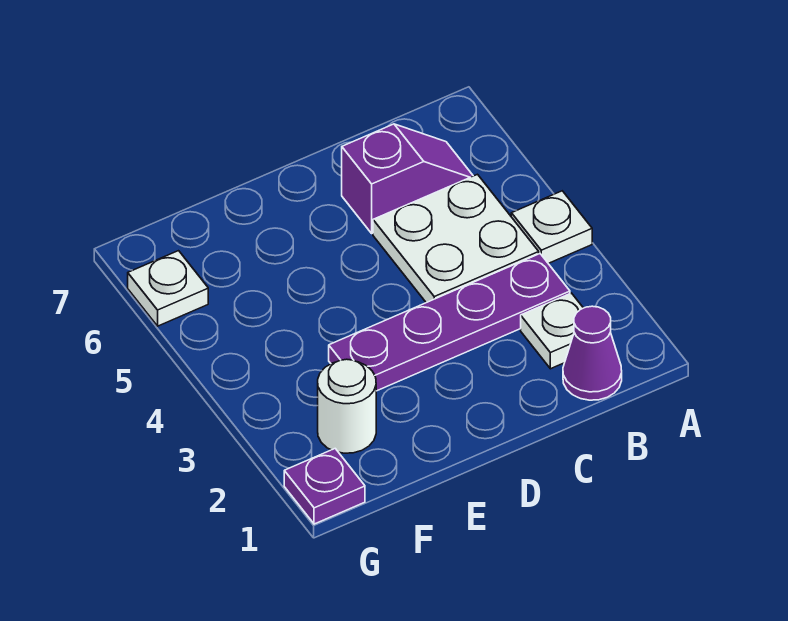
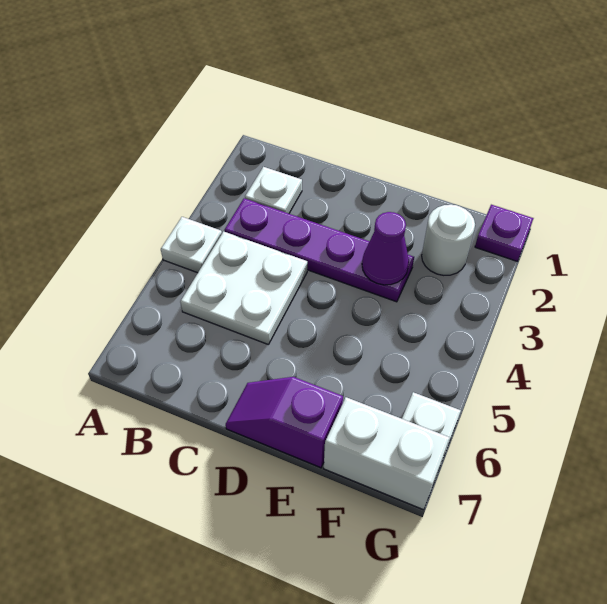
purple 1x1 cone [563,306,622,400] -> purple 1x1 cone moved to [362,212,409,285]
purple 1x2 slope [342,124,473,233] -> purple 1x2 slope moved to [226,377,343,468]
none -> white 1x2 brick [324,397,450,510]

